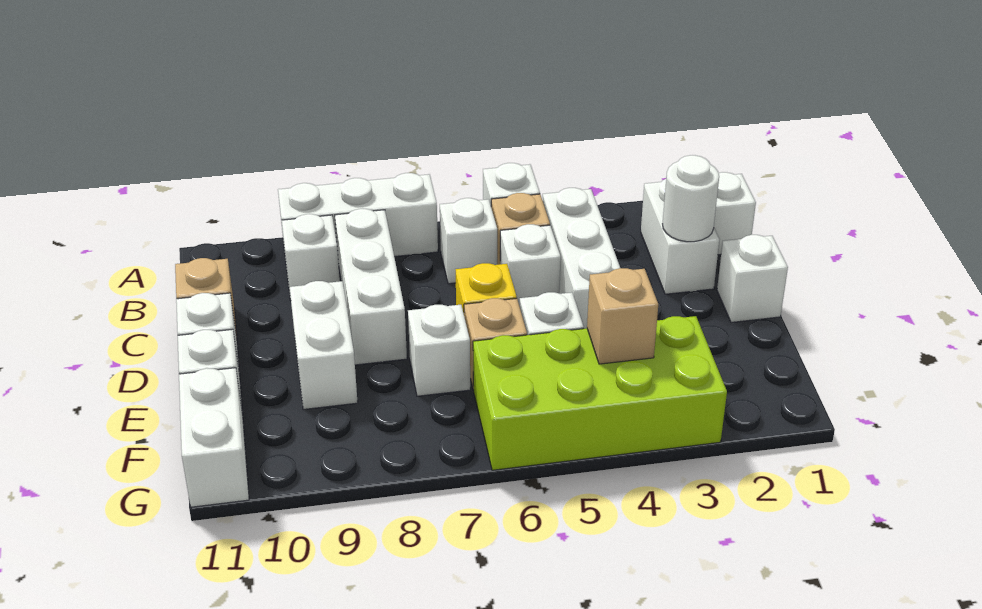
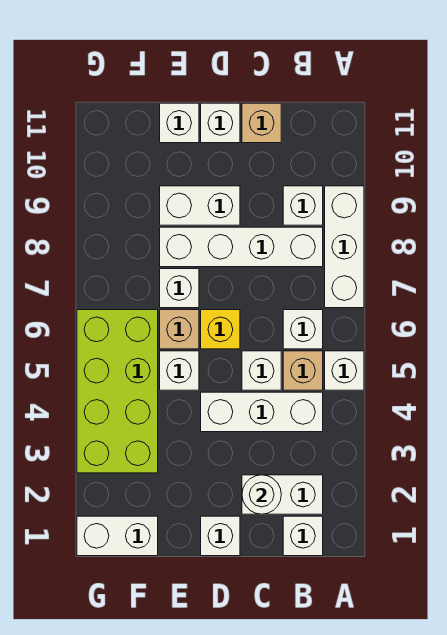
white 1x3 brick [335,209,407,365] -> white 1x4 brick [160,227,323,267]
tan 1x1 brick [587,268,658,364] -> none
white 1x2 brick [179,368,249,507] -> white 1x2 brick moved to [77,516,158,556]

